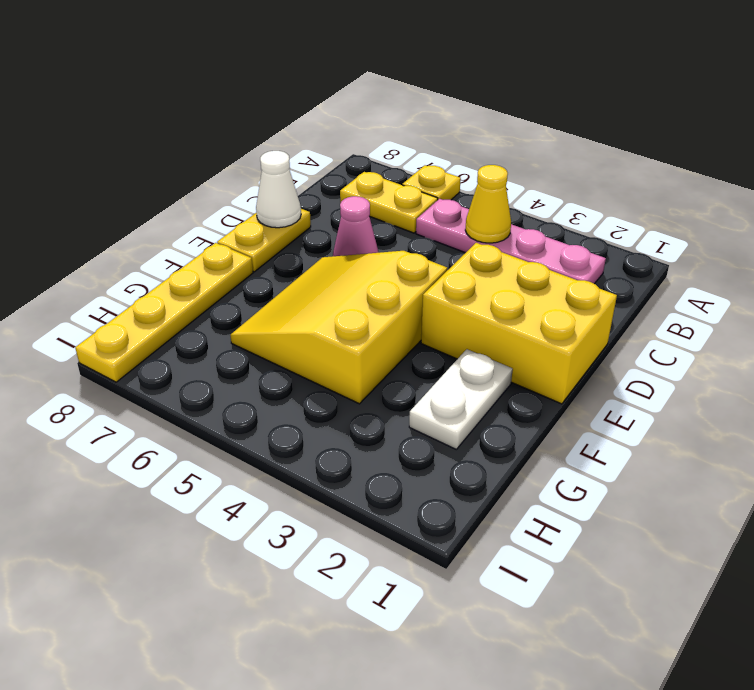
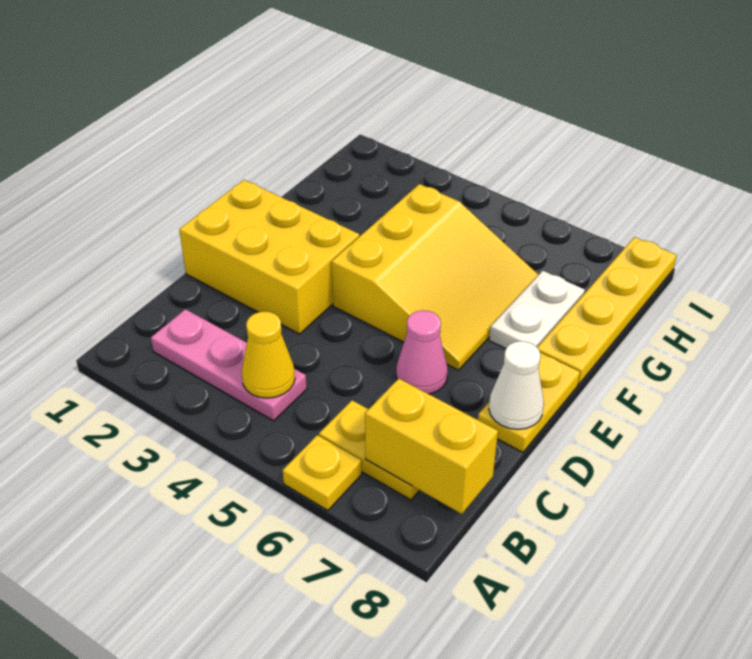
pink 1x4 plate [416,199,606,284] -> pink 1x3 plate [151,309,307,421]
none -> yellow 1x2 brick [365,379,498,514]
white 1x2 plate [409,349,513,449] -> white 1x2 plate moved to [489,271,585,349]

